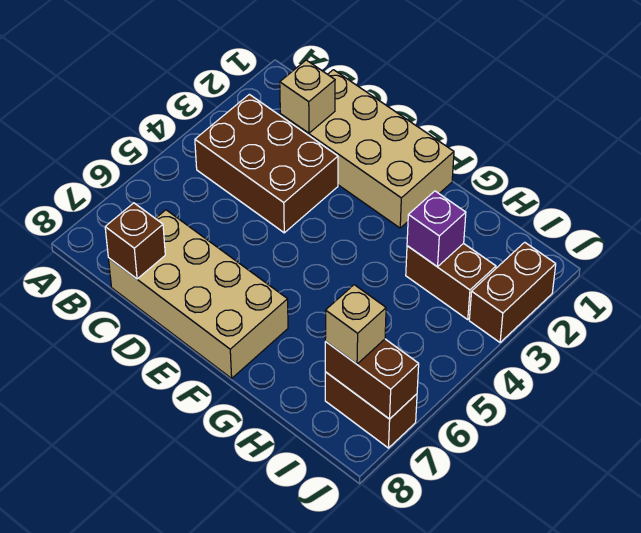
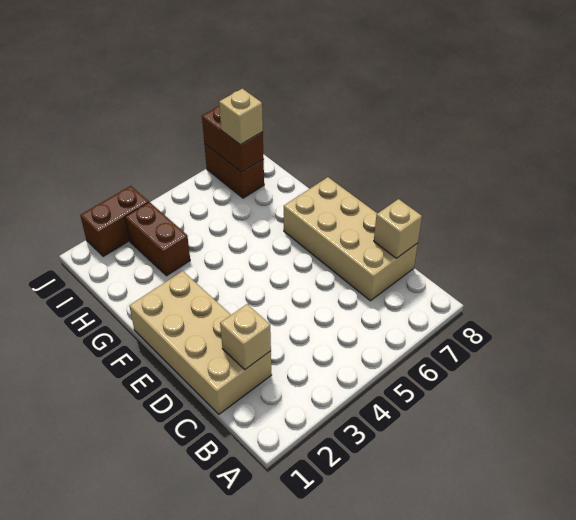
brown 2x3 brick [195,94,338,233] -> none
brown 1x1 brick [105,203,165,279] -> tan 1x1 brick [374,199,422,258]
purple 1x1 brick [407,191,466,267] -> none

